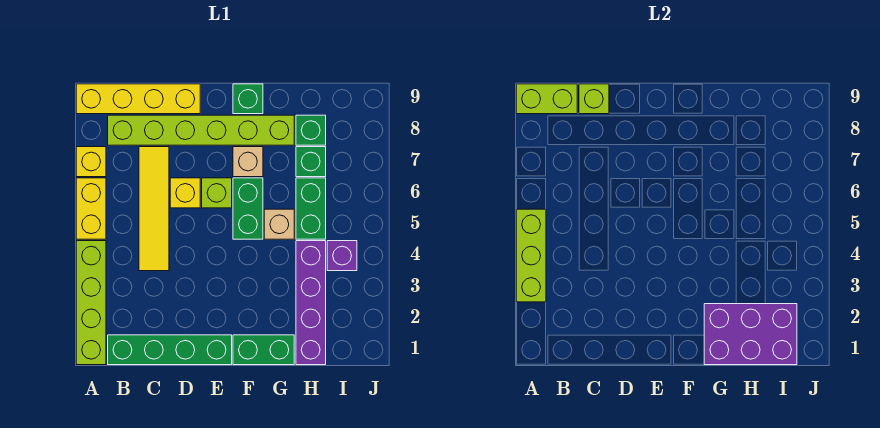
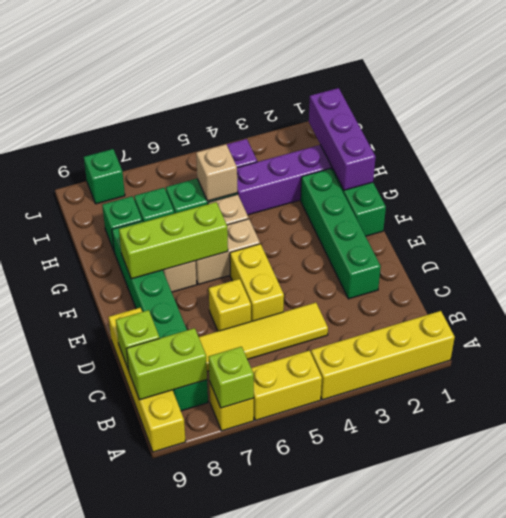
lime 1x4 brick [76,241,106,365] -> yellow 1x4 brick [311,311,455,400]
lime 1x3 brick [516,209,546,302] -> lime 1x3 brick moved to [119,202,228,279]
lime 1x2 brick [516,84,577,114] -> lime 1x2 brick turned to [126,328,207,400]
green 1x4 brick [108,335,232,365] -> green 1x4 brick moved to [301,169,381,299]
lime 1x6 brick [108,115,294,145] -> green 1x6 brick [112,221,208,411]
none -> yellow 1x2 brick [230,244,284,321]
lime 1x1 brick [202,178,232,208] -> lime 1x1 brick moved to [208,347,254,408]
green 1x2 brick [233,178,263,239] -> tan 1x2 brick [195,219,260,285]
green 1x1 brick [233,84,263,114] -> green 1x1 brick moved to [84,149,125,204]
purple 2x3 brick [704,304,797,365] -> purple 1x3 brick [309,88,376,190]
none -> tan 1x1 brick [196,144,237,201]

